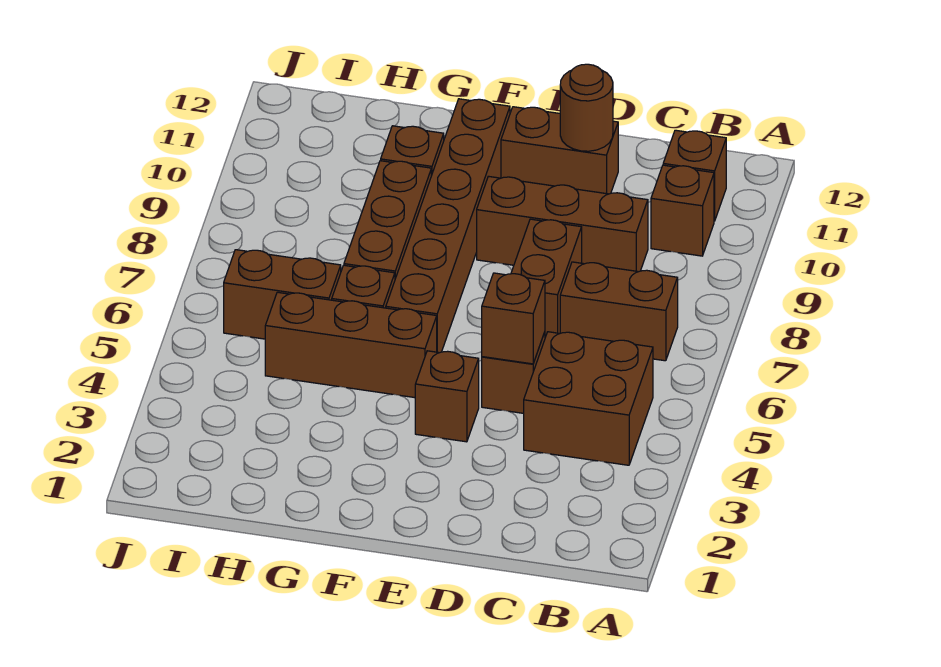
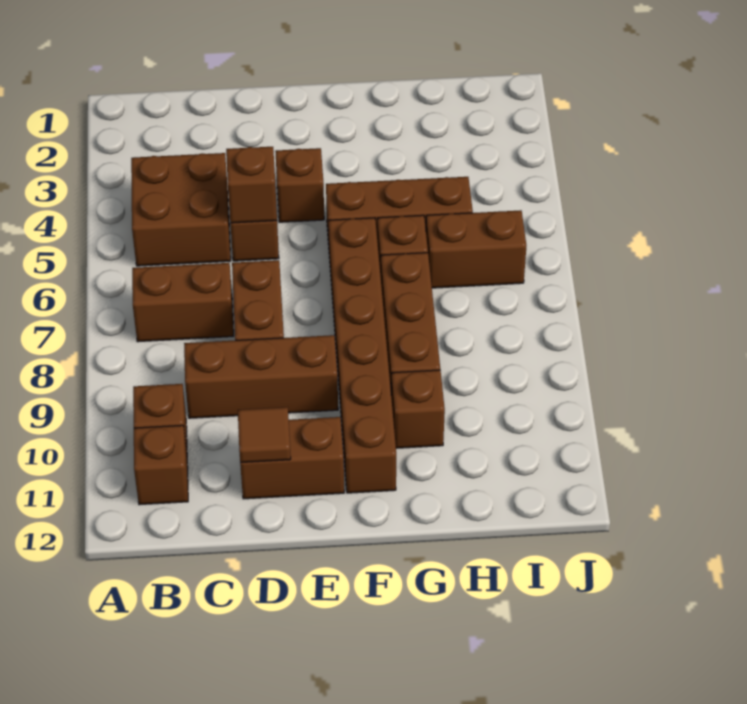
brown 1x1 round brick [560,64,613,151] -> brown 1x1 tile [238,407,291,463]

